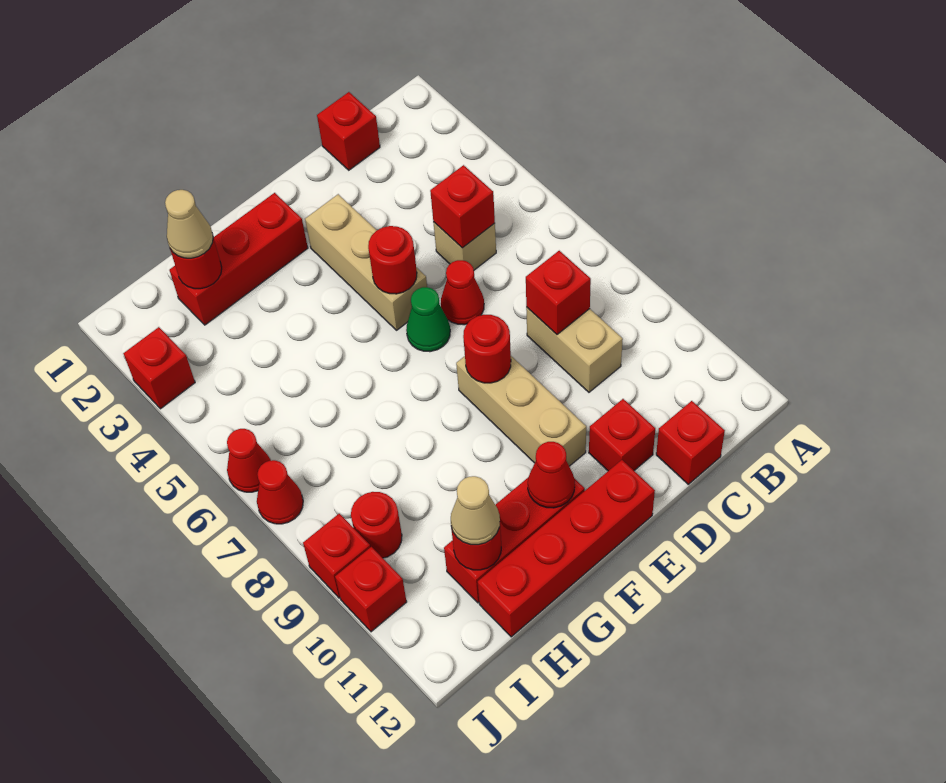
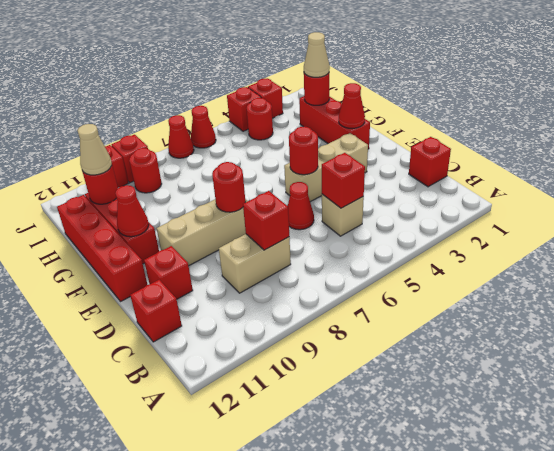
green 1x1 cone [406,287,450,352] -> none
none -> red 1x1 cone [339,83,365,128]
none -> red 1x1 round brick [246,98,273,140]
none -> red 1x1 brick [227,87,261,131]

